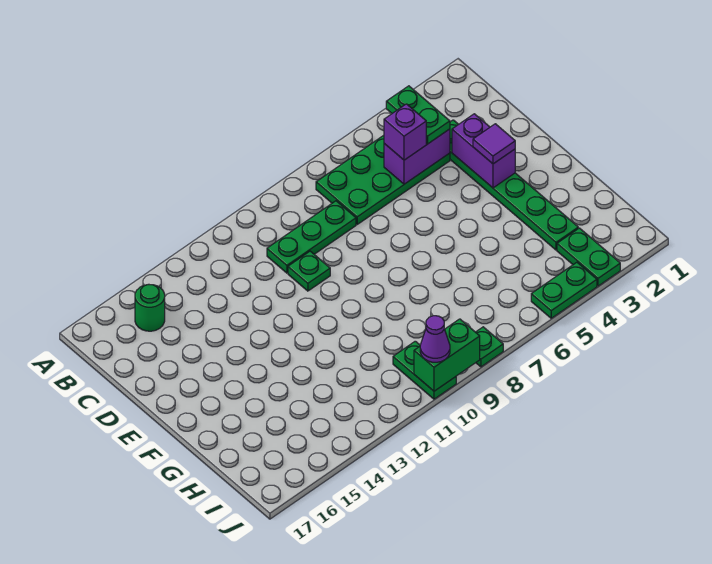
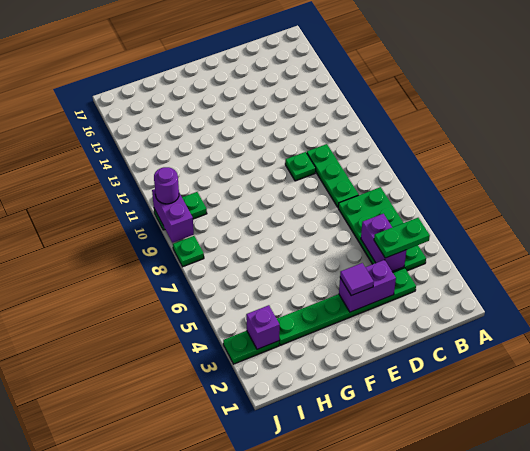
green 1x1 round brick [135,284,165,331] -> none
purple 1x1 brick [384,104,426,160] -> purple 1x1 brick moved to [246,305,280,349]
green 1x2 plate [531,262,597,318] -> none
green 1x2 brick [414,319,480,391] -> purple 1x2 brick [152,189,194,243]
purple 1x1 cone [420,316,450,362] -> purple 1x1 round brick [154,167,179,204]

